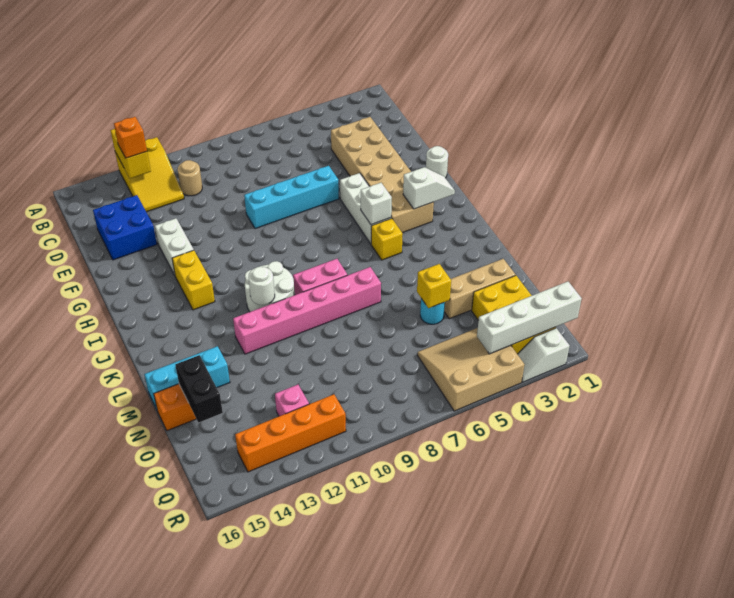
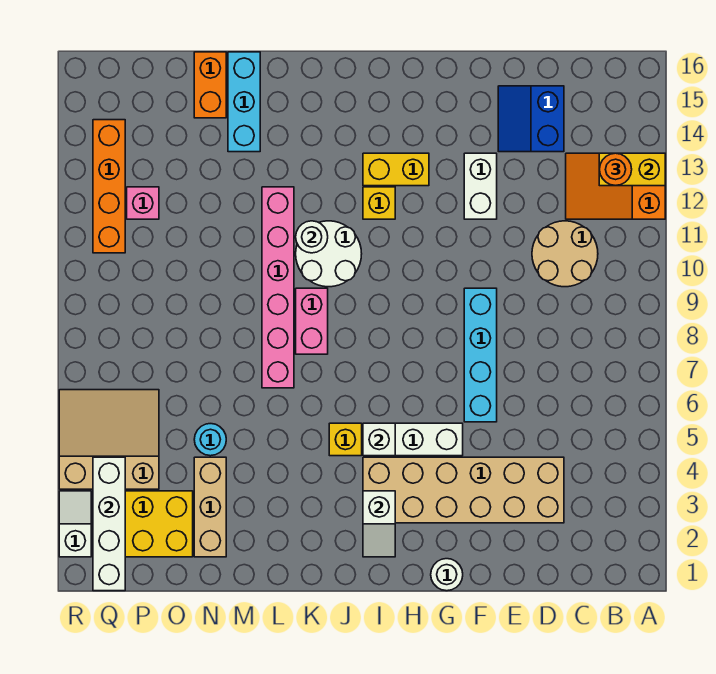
yellow 2x3 slope [115,137,184,212] -> orange 2x3 slope [566,153,665,219]
orange 1x1 brick [114,117,147,158] -> orange 1x1 round brick [600,153,632,186]
tan 1x1 round brick [178,160,202,196] -> tan 2x2 round brick [532,221,598,287]
blue 2x2 brick [93,195,157,260] -> blue 2x2 slope [498,86,564,152]
white 1x2 brick [155,218,194,275] -> white 1x2 brick turned to [464,153,497,219]
yellow 1x1 brick [417,264,451,308] -> yellow 1x1 brick moved to [363,187,395,219]
black 1x2 brick [175,355,223,422] -> none
tan 3x3 slope [417,328,524,411] -> tan 3x3 slope turned to [59,390,159,489]

